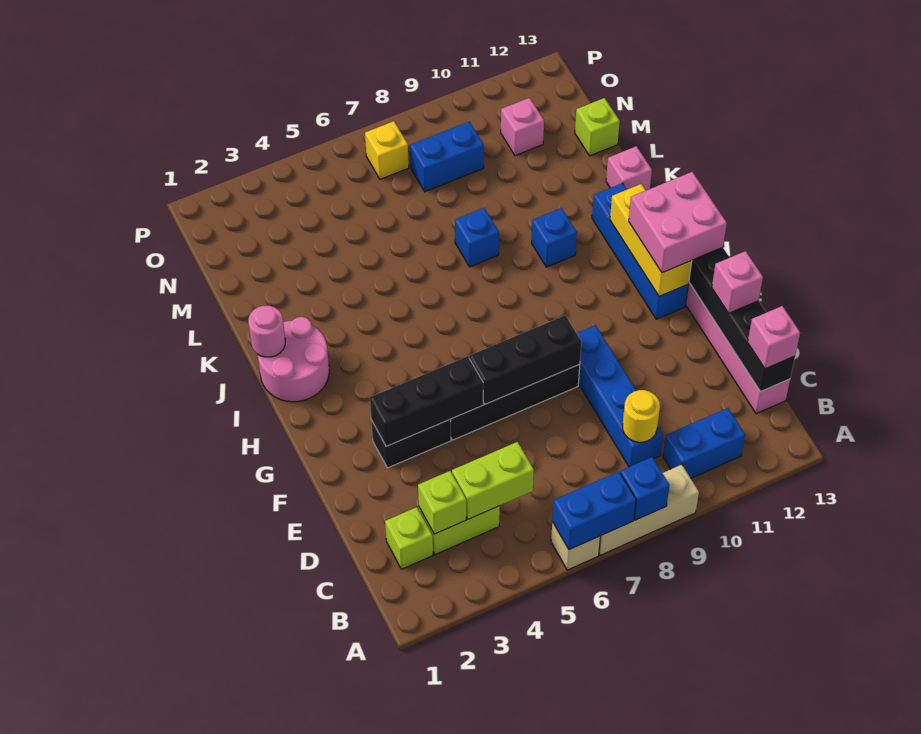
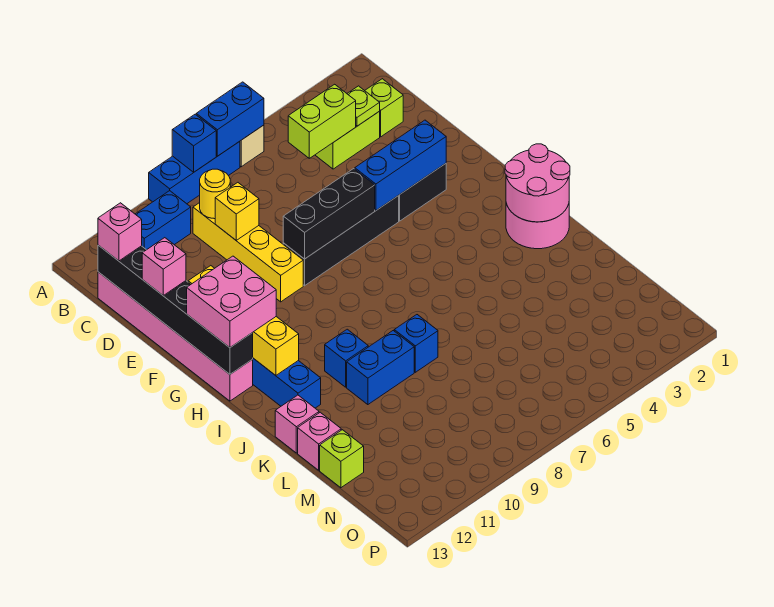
tan 1x3 brick [599,465,699,555] -> blue 1x3 brick [149,141,240,204]
lime 1x1 brick [418,471,466,534] -> lime 1x1 plate [347,86,380,126]
blue 1x4 brick [577,325,663,467] -> yellow 1x4 brick [193,203,303,302]
black 1x3 brick [370,356,483,447] -> blue 1x3 brick [355,120,446,210]
yellow 1x3 brick [610,184,692,296] -> yellow 1x4 brick [188,266,299,375]
pink 1x1 round brick [248,306,285,357] -> pink 2x2 round brick [505,144,570,222]
blue 1x2 brick [410,122,484,192] -> blue 1x2 brick moved to [347,331,414,405]
pink 1x1 brick [501,98,544,156] -> pink 1x1 brick moved to [298,412,341,470]
yellow 1x1 brick [365,121,409,179] -> yellow 1x1 brick moved to [215,183,259,240]

